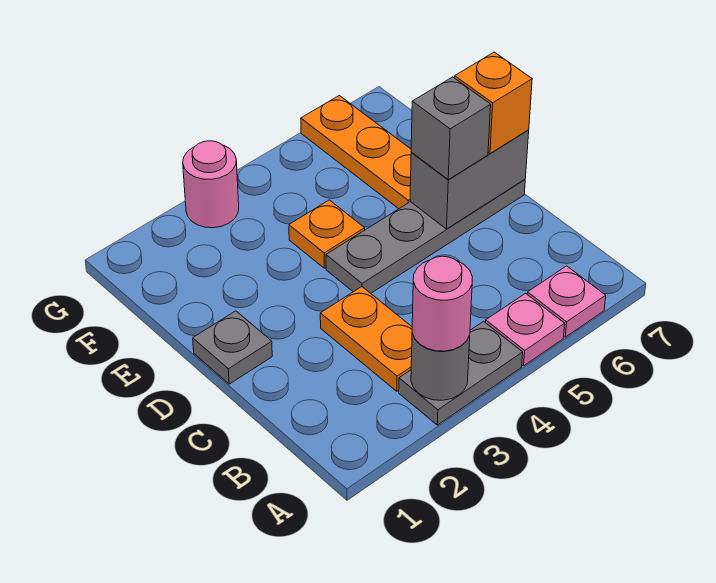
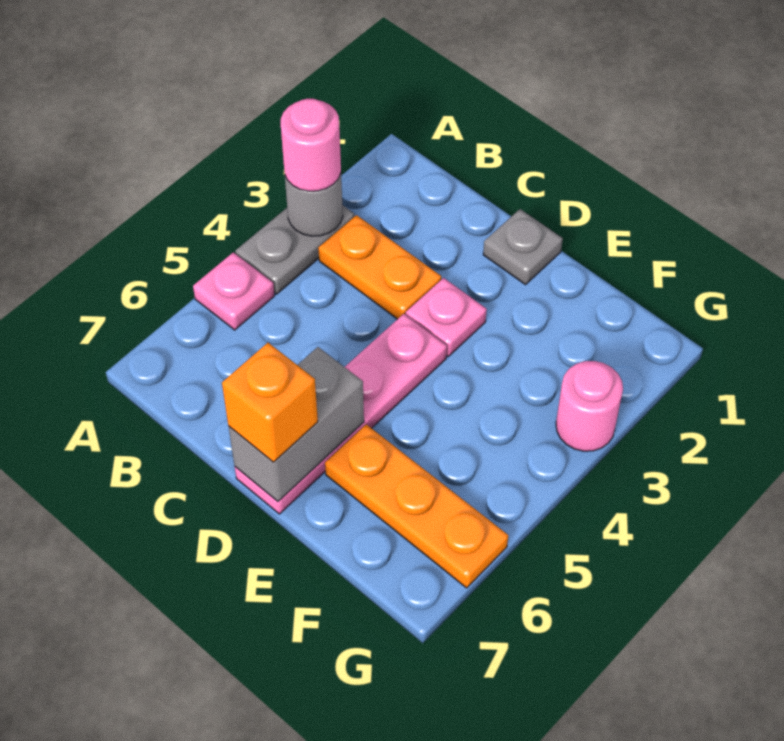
pink 1x1 plate [527,266,606,337] -> pink 1x1 plate moved to [406,278,487,357]
grey 1x4 plate [326,180,525,293] -> pink 1x4 plate [235,314,447,514]
grey 1x1 brick [411,77,491,180] -> none
orange 1x1 plate [289,200,365,268] -> none

